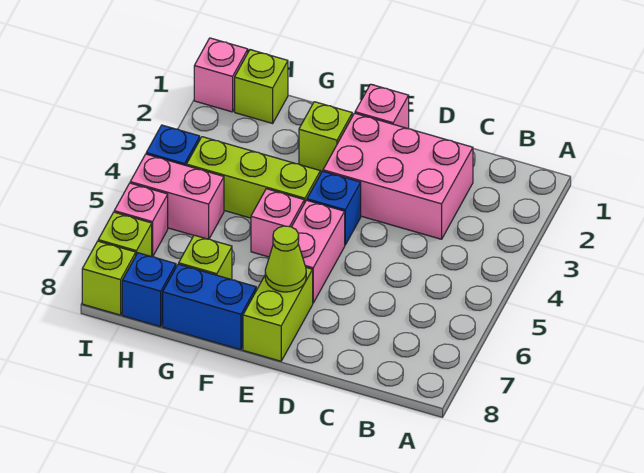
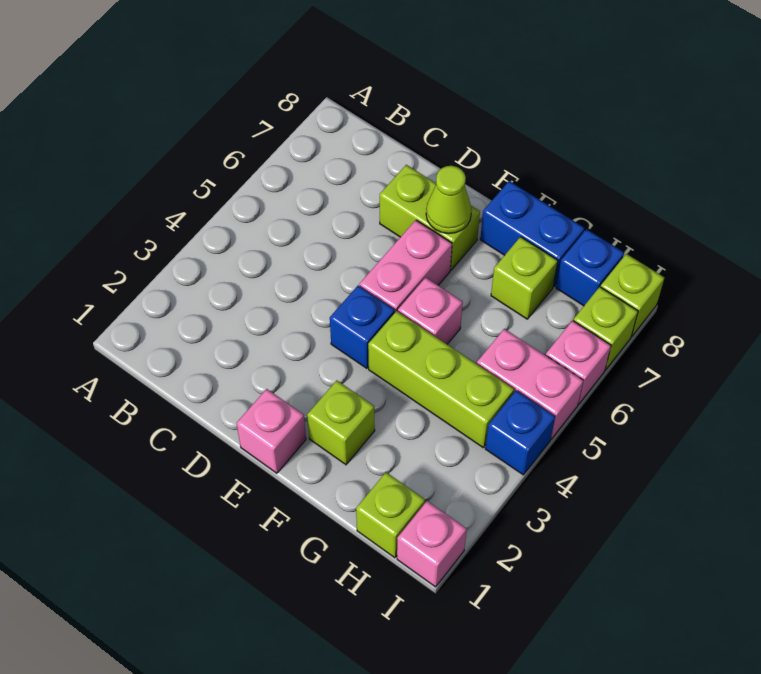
pink 2x3 brick [323,113,473,239] -> none
lime 1x2 brick [243,268,313,361] -> lime 1x2 brick turned to [380,165,480,270]

